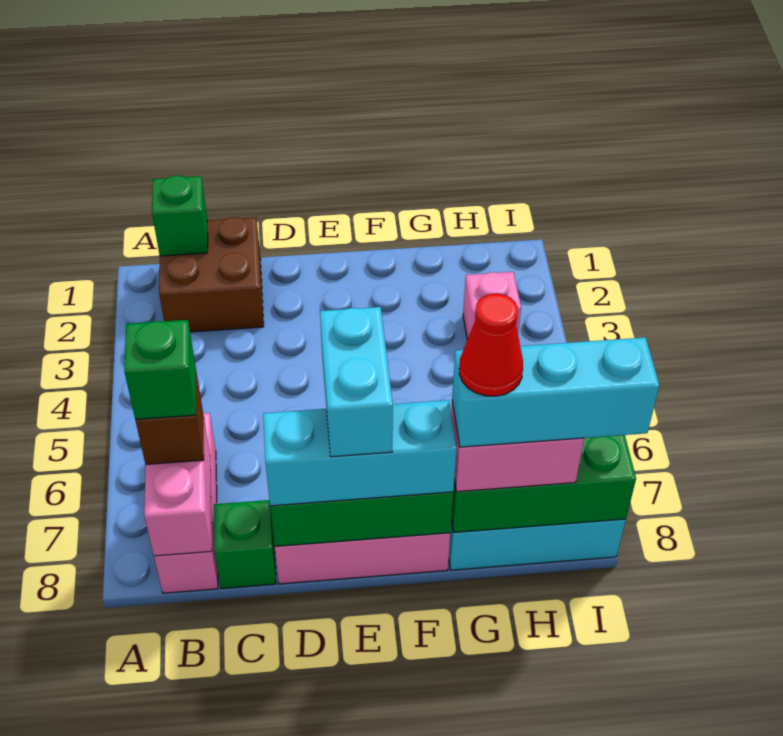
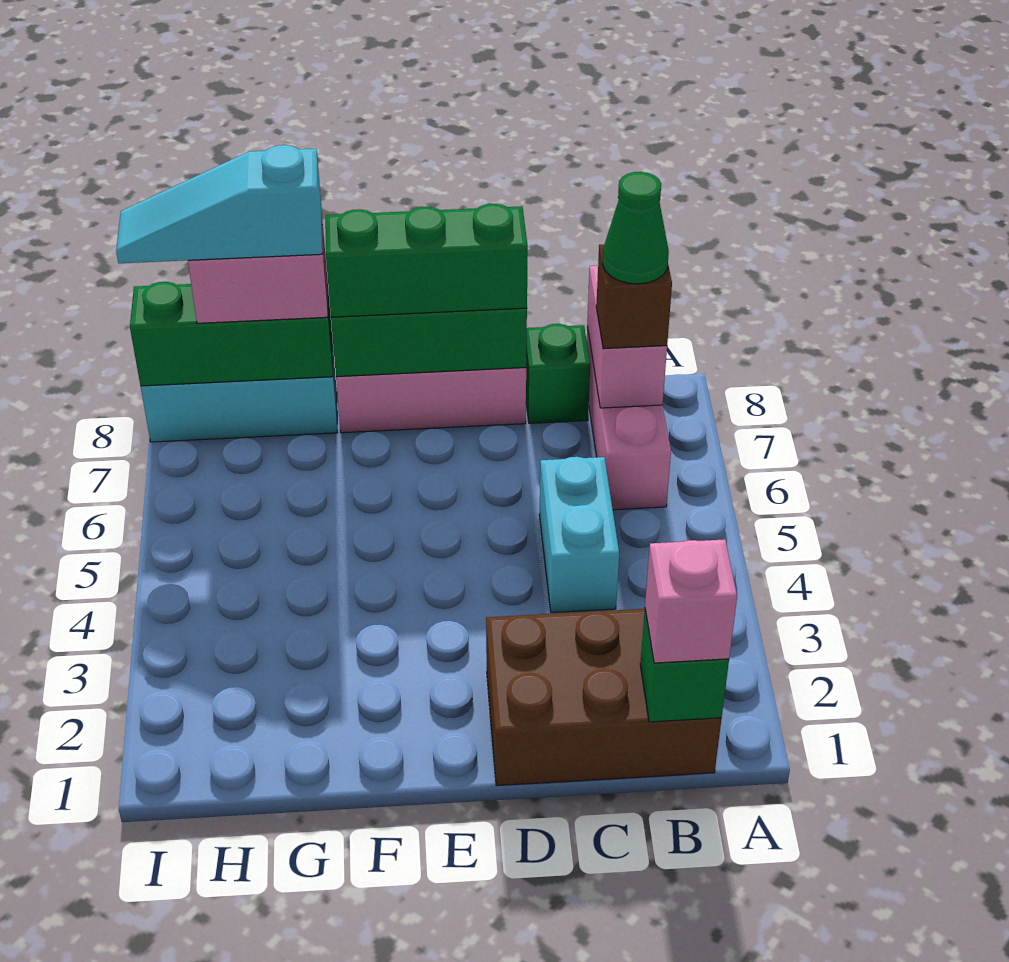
brown 2x2 brick [159,217,264,332] -> brown 2x3 brick [486,609,722,786]
green 1x1 brick [124,320,196,420] -> green 1x1 cone [603,172,669,284]
cyan 1x3 brick [263,400,457,506] -> green 1x3 brick [325,204,528,317]
cyan 1x2 brick [320,307,393,457] -> cyan 1x2 brick moved to [539,457,619,613]
cyan 1x3 brick [452,337,659,447] -> cyan 1x3 slope [116,145,322,263]
red 1x1 cone [459,293,523,396] -> none
pink 1x1 brick [463,272,521,339] -> pink 1x1 brick moved to [645,539,737,663]

